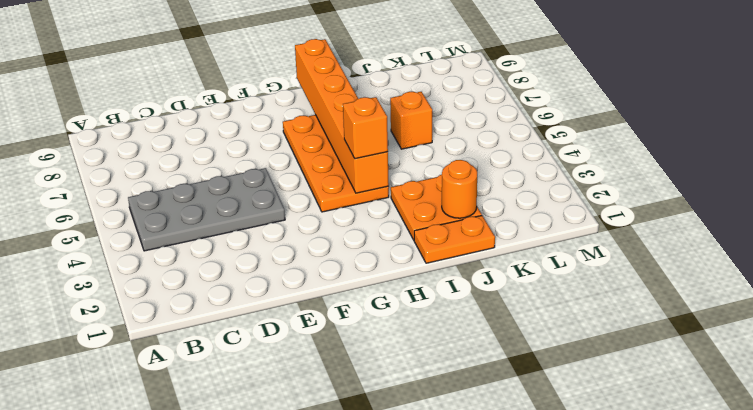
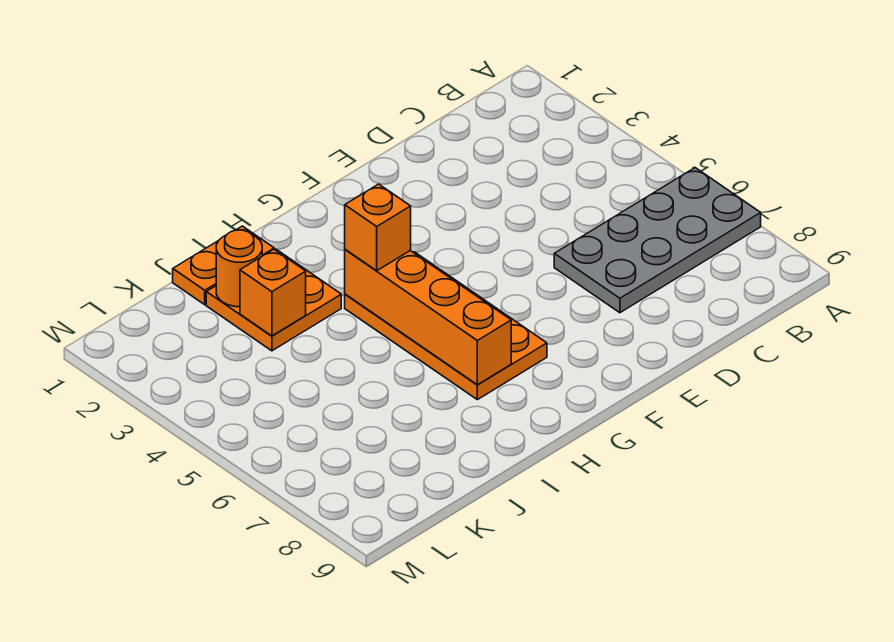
grey 2x4 plate [128,168,285,251] -> grey 2x4 plate moved to [554,168,761,313]
orange 1x6 brick [295,39,389,193] -> orange 1x4 brick [345,250,511,385]
orange 1x1 brick [390,92,432,149] -> orange 1x1 brick moved to [240,249,306,336]

